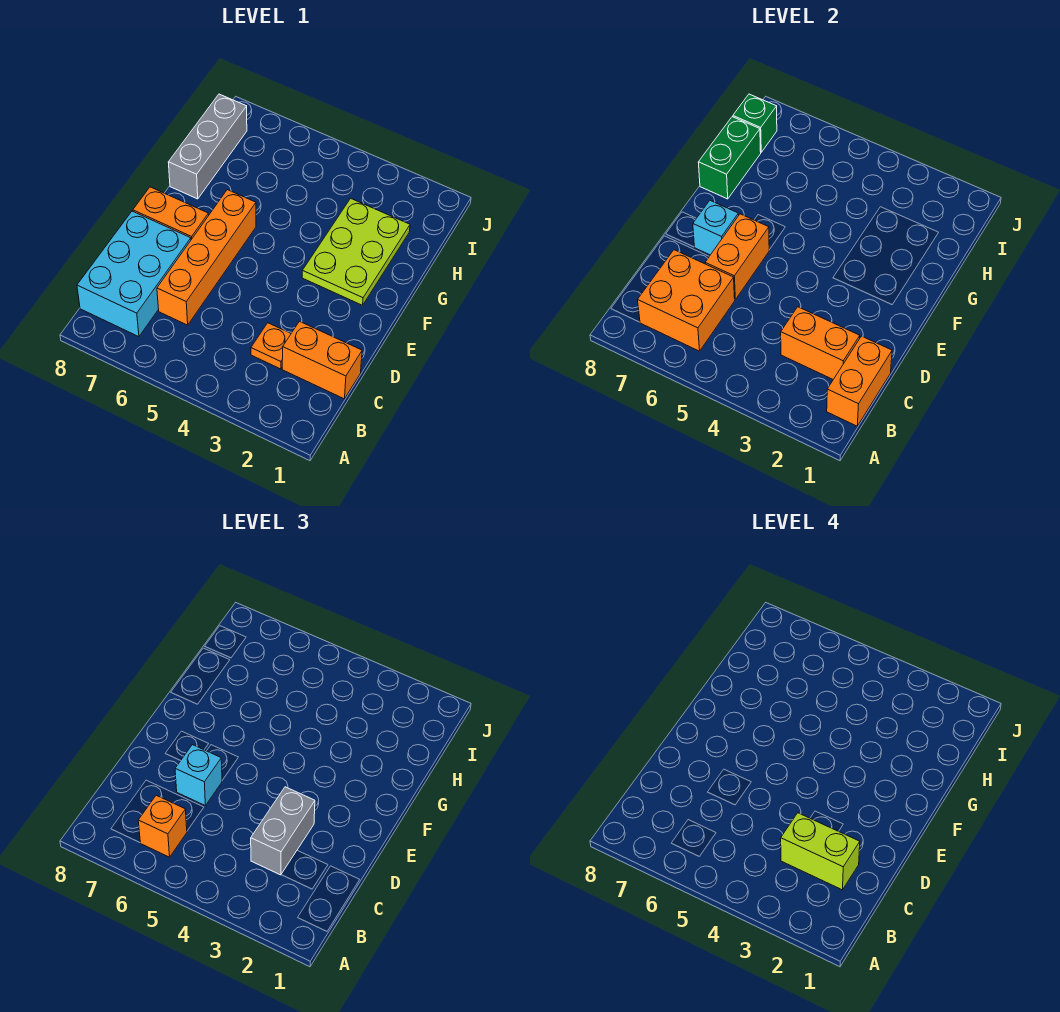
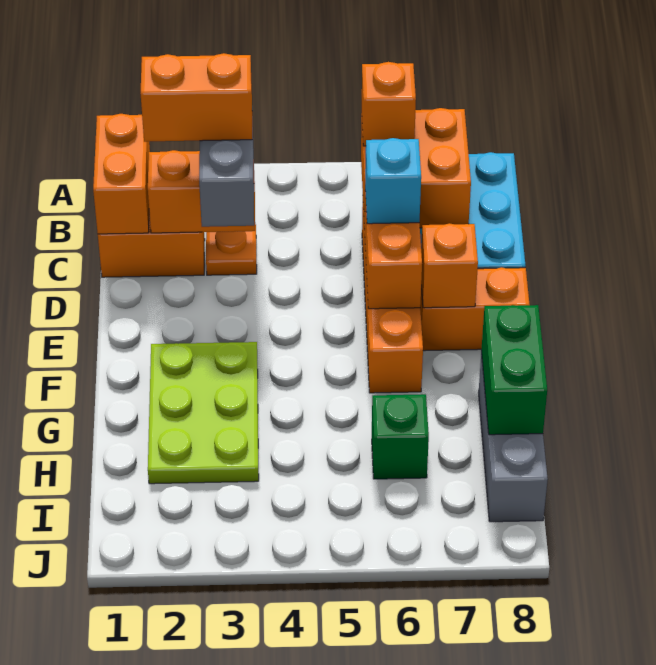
lime 1x2 brick [781,813,860,890] -> orange 1x2 brick [140,53,252,142]
cyan 1x1 brick [693,201,739,255] -> orange 1x1 brick [421,223,478,308]
green 1x1 brick [733,94,777,152] -> green 1x1 brick moved to [372,394,429,479]

